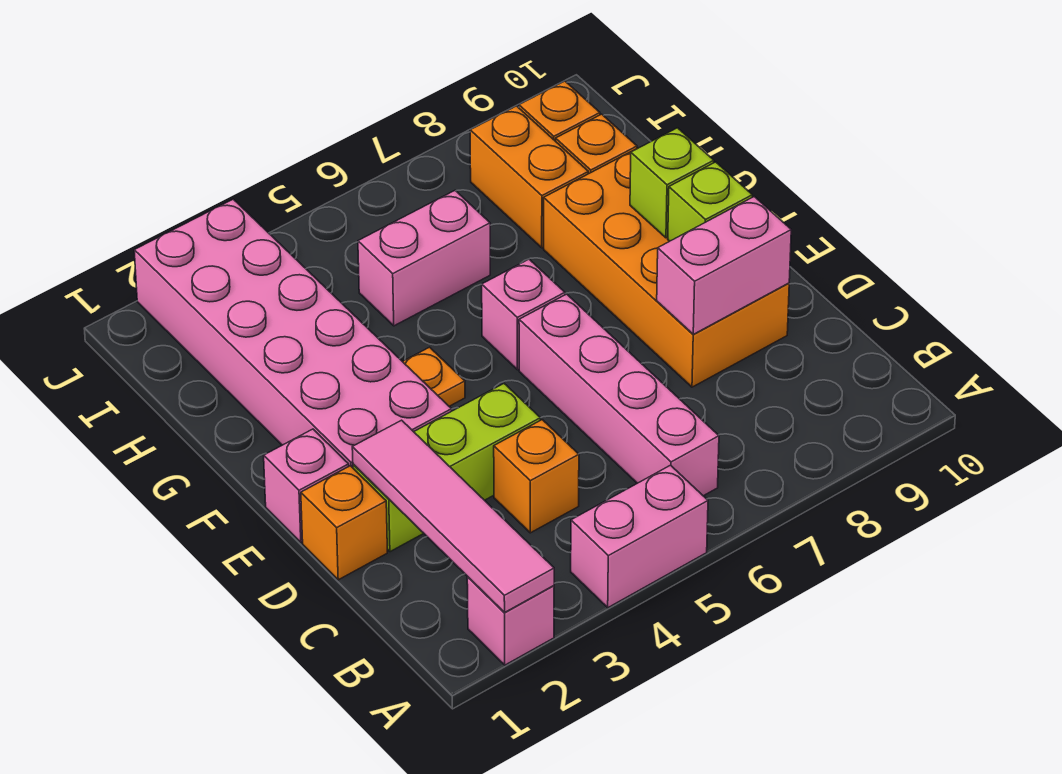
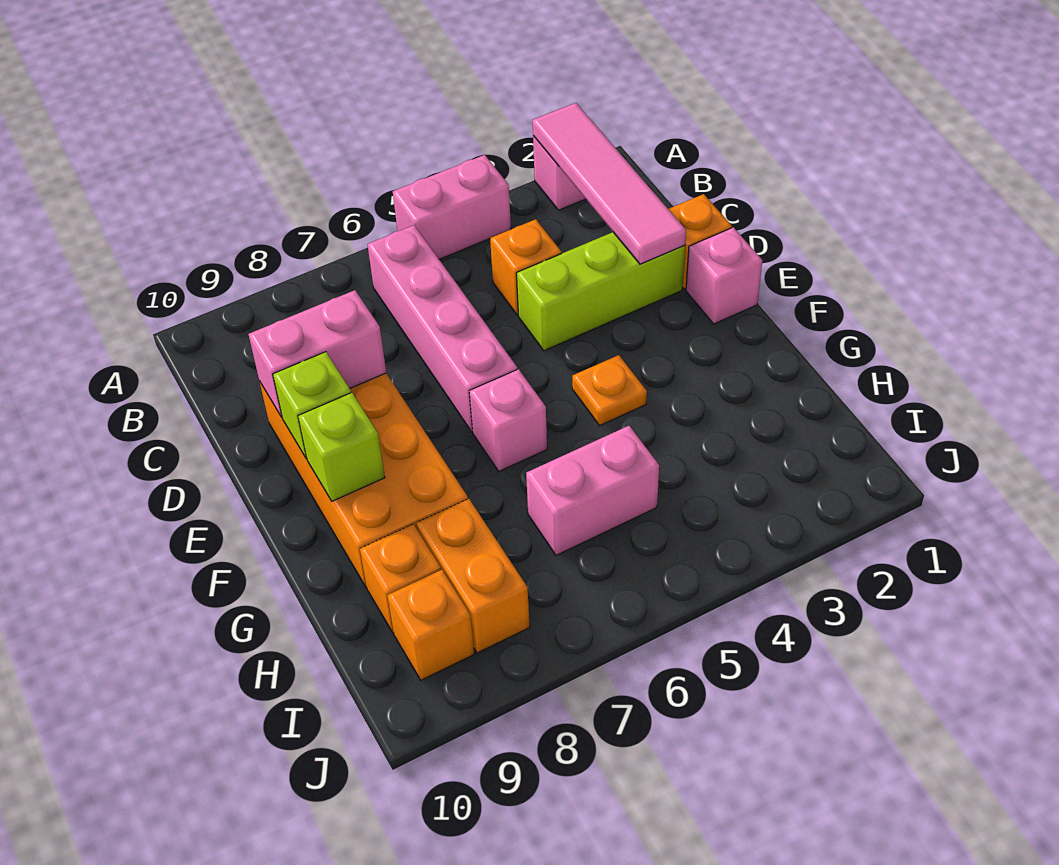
pink 2x6 brick [134,199,452,468] -> none

